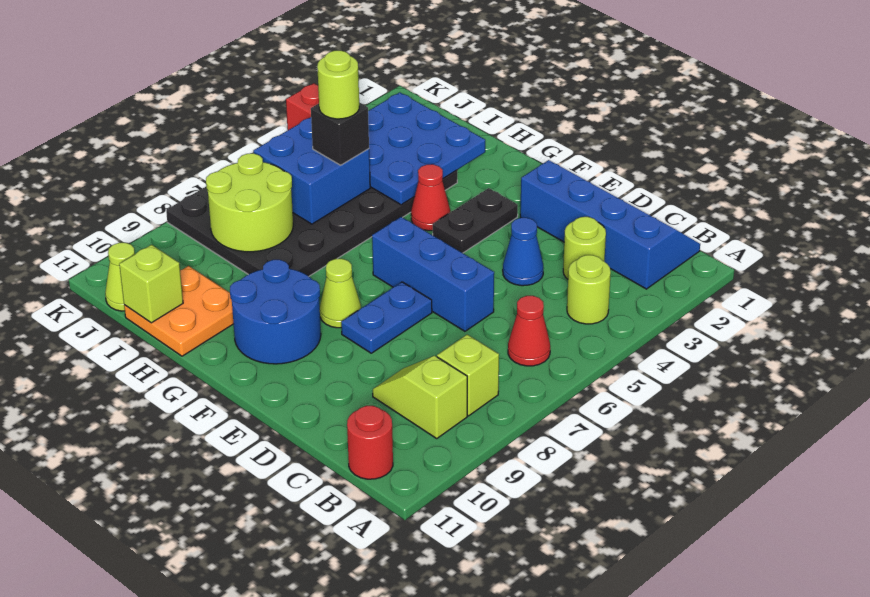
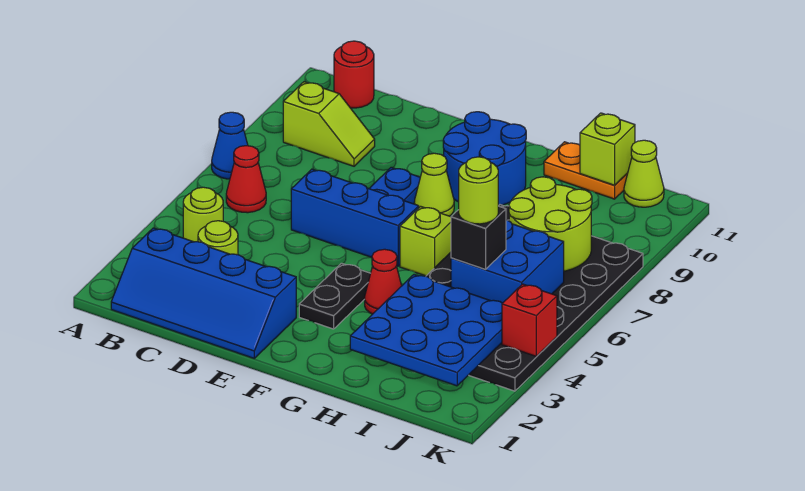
lime 1x1 brick [437,335,499,416] -> lime 1x1 brick moved to [400,206,451,276]
blue 1x1 cone [503,218,544,286] -> blue 1x1 cone moved to [212,112,248,179]
orange 2x2 plate [124,266,234,356] -> orange 1x2 plate [544,142,628,199]

